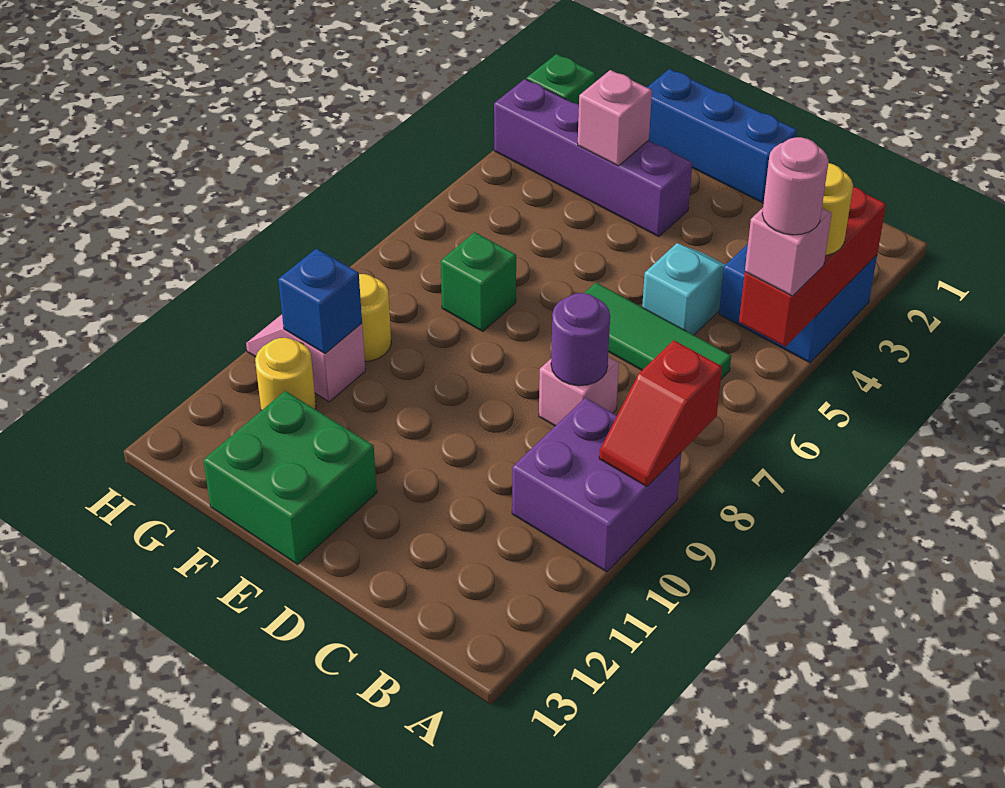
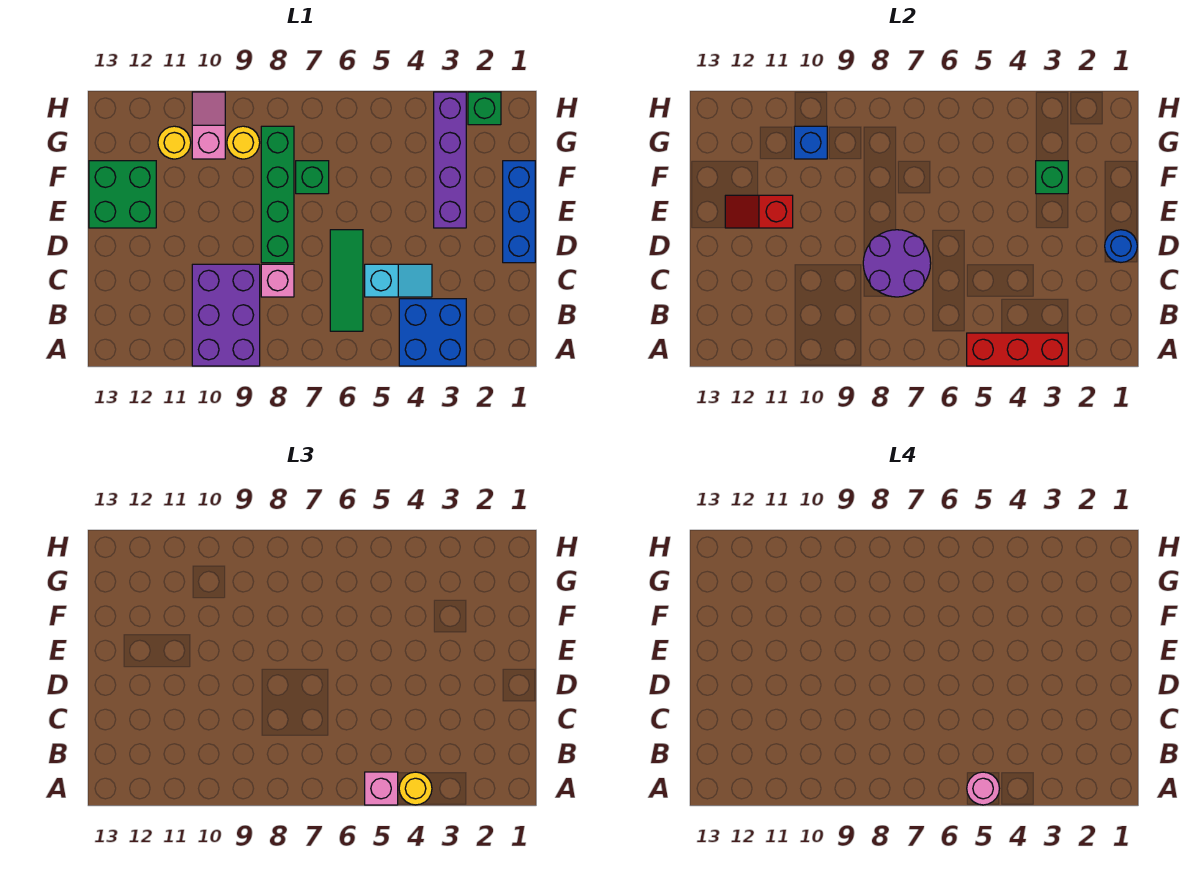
red 1x2 slope [599,340,722,487] -> red 1x2 slope moved to [725,195,793,228]
purple 2x2 brick [512,398,681,572] -> purple 2x3 brick [192,264,260,366]
purple 1x1 round brick [551,293,610,386] -> purple 2x2 round brick [863,230,931,297]
none -> blue 1x1 round brick [1105,230,1137,262]
none -> green 1x4 brick [261,126,294,263]
pink 1x1 brick [578,70,652,166] -> green 1x1 brick [1036,161,1068,194]

